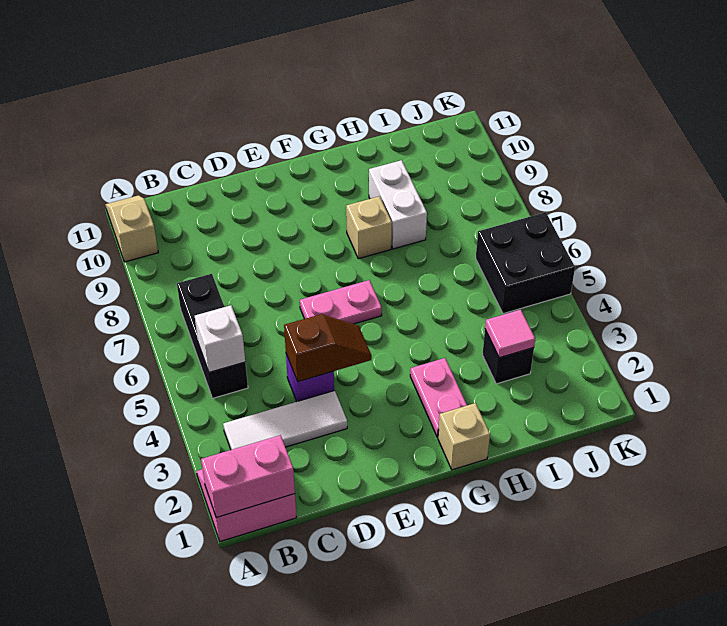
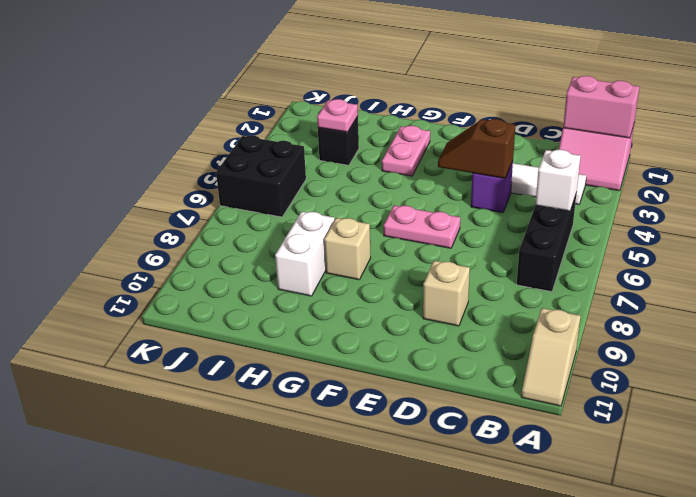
tan 1x1 brick [438,403,490,470] -> tan 1x1 brick moved to [423,261,470,326]
pink 1x1 tile [485,310,535,358] -> pink 1x1 plate [317,99,358,132]

